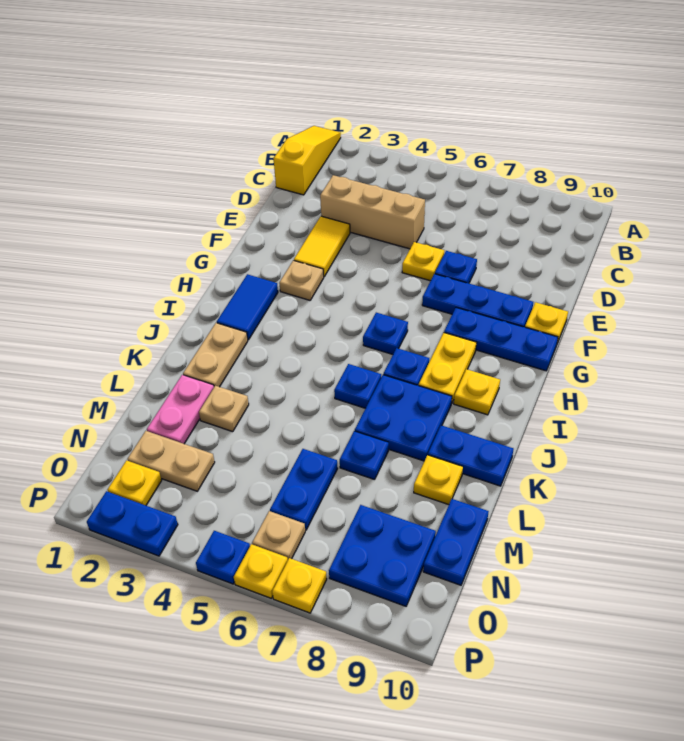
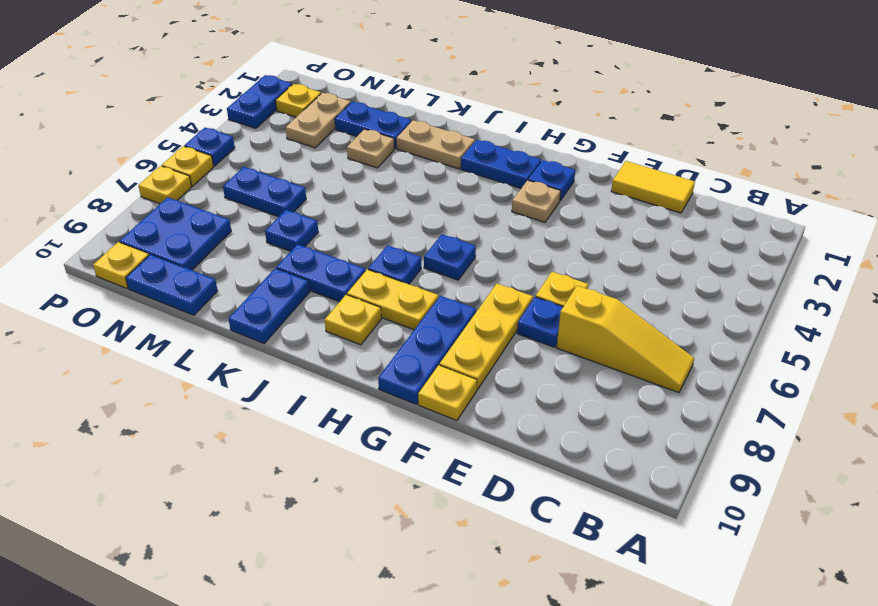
yellow 1x3 slope [273,126,341,195] -> yellow 1x3 slope moved to [557,286,694,393]
tan 1x3 brick [320,175,425,249] -> none
yellow 1x2 tile [294,216,350,277] -> yellow 1x2 tile moved to [611,161,695,213]
blue 1x3 plate [422,274,533,327] -> yellow 1x3 plate [440,284,533,390]
blue 1x2 tile [217,274,278,340] -> blue 1x2 plate [461,140,541,188]
blue 1x1 plate [334,364,381,408] -> blue 1x1 plate moved to [528,160,575,201]
blue 2x2 plate [355,375,452,461] -> blue 1x2 plate [276,244,366,302]
pink 1x2 plate [147,375,214,444] -> blue 1x2 plate [335,102,411,149]
yellow 1x1 plate [414,455,463,505] -> yellow 1x1 plate moved to [93,242,149,288]
tan 1x1 plate [252,511,305,559] -> none

